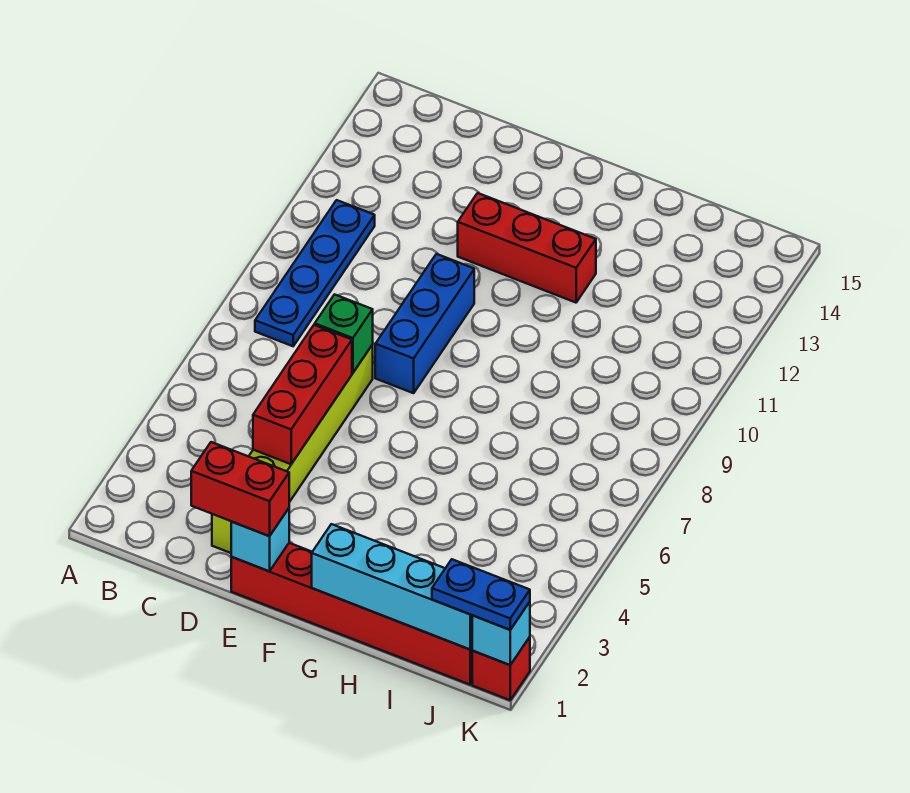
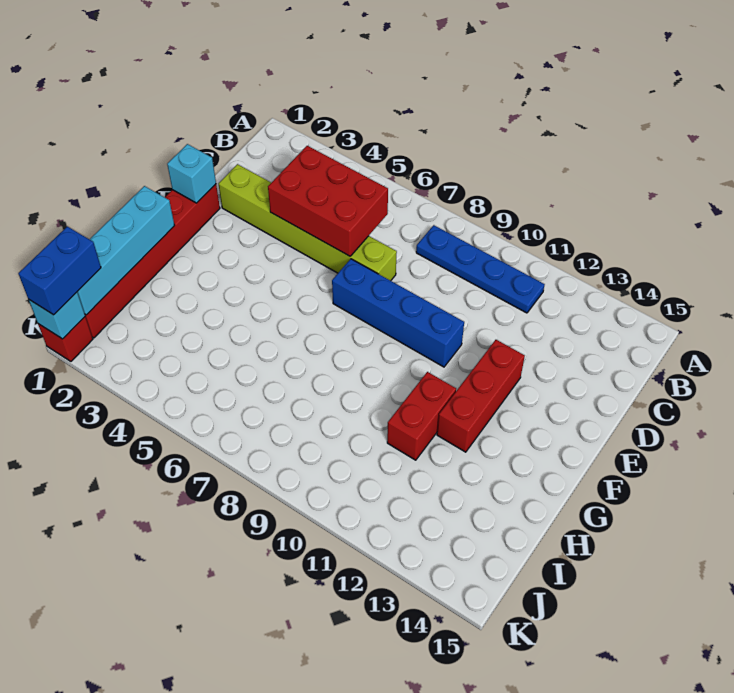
red 1x2 brick [191,442,289,536] -> red 1x2 brick moved to [387,372,456,460]
red 1x3 brick [253,325,352,464] -> red 2x3 brick [268,146,388,256]
green 1x1 brick [315,294,373,373] -> none
blue 1x3 brick [375,254,474,393] -> blue 1x4 brick [332,259,464,367]
blue 1x2 plate [432,559,530,630] -> blue 1x2 brick [18,226,101,315]

